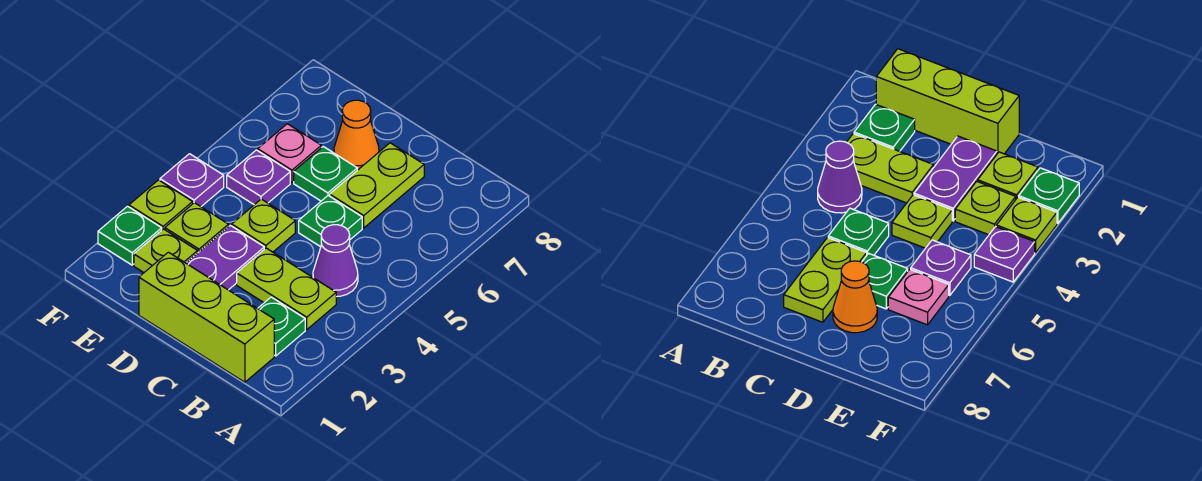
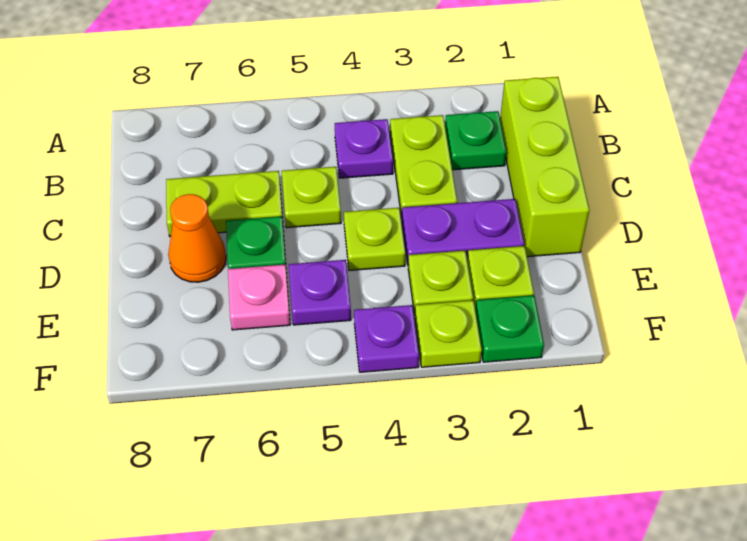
purple 1x1 cone [313,225,358,297] -> purple 1x1 plate [335,119,393,178]
green 1x1 plate [299,196,362,247] -> lime 1x1 plate [282,167,341,228]

